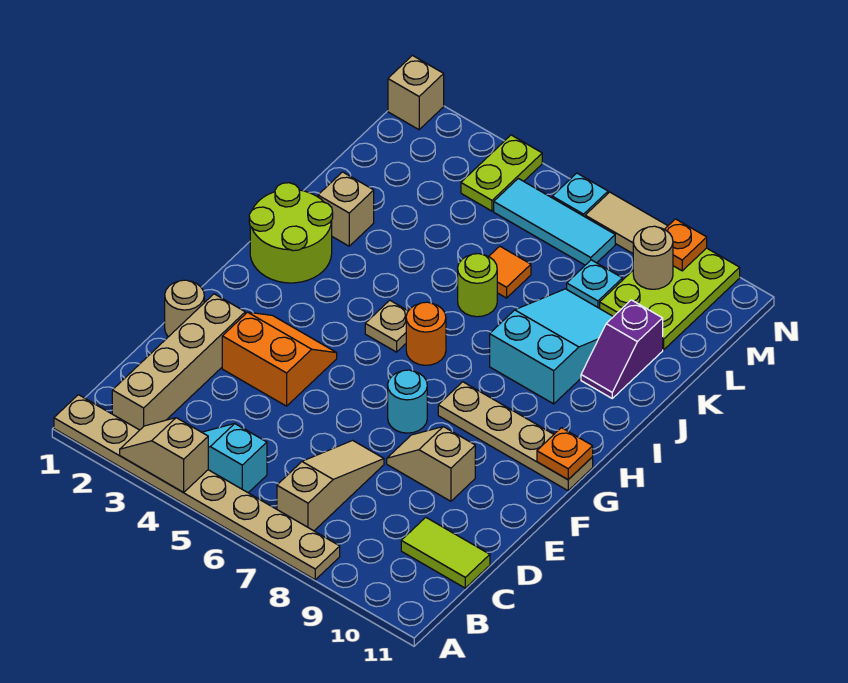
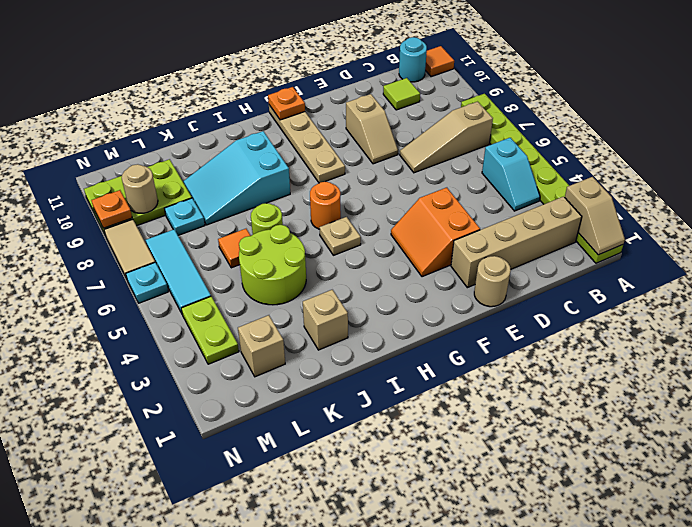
tan 1x8 plate [54,395,340,580] -> lime 1x8 plate [461,94,623,263]
tan 1x2 slope [120,418,208,492] -> tan 1x2 slope moved to [565,177,625,255]
none -> orange 1x1 tile [425,46,454,77]
lime 1x2 tile [401,517,490,588] -> lime 1x1 tile [383,78,420,110]
cyan 1x1 round brick [388,370,427,433] -> cyan 1x1 round brick moved to [399,37,427,82]
lime 2x2 round brick [249,183,333,283] -> lime 2x2 round brick moved to [239,225,306,305]
purple 1x2 slope [581,300,663,398] -> none
lime 1x2 plate [461,135,542,211] -> lime 1x2 plate turned to [181,297,239,364]
tan 1x1 brick [388,56,444,130] -> tan 1x1 brick moved to [238,315,285,377]

